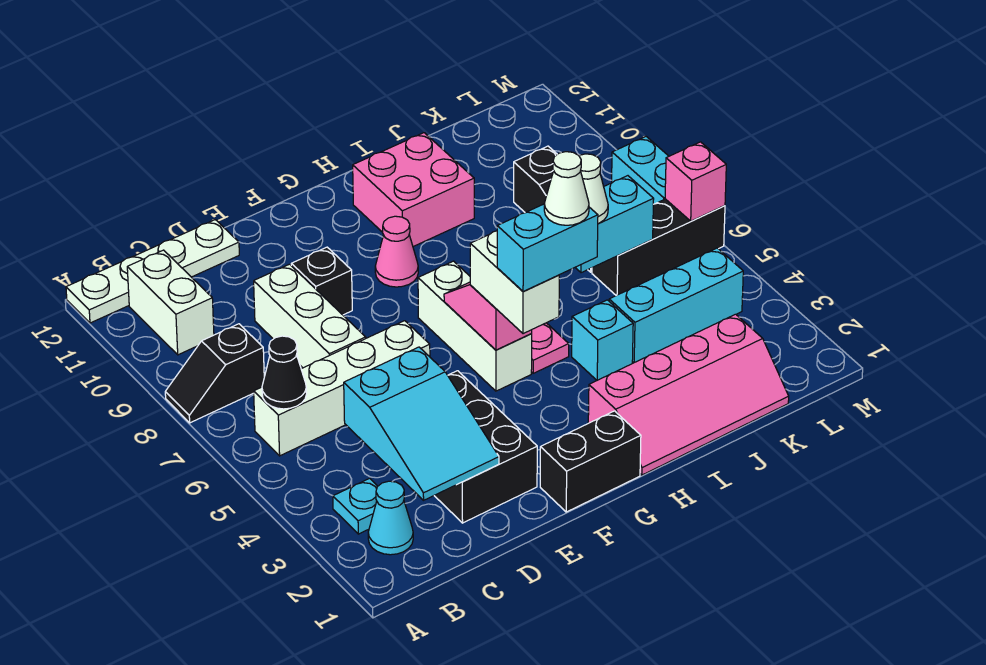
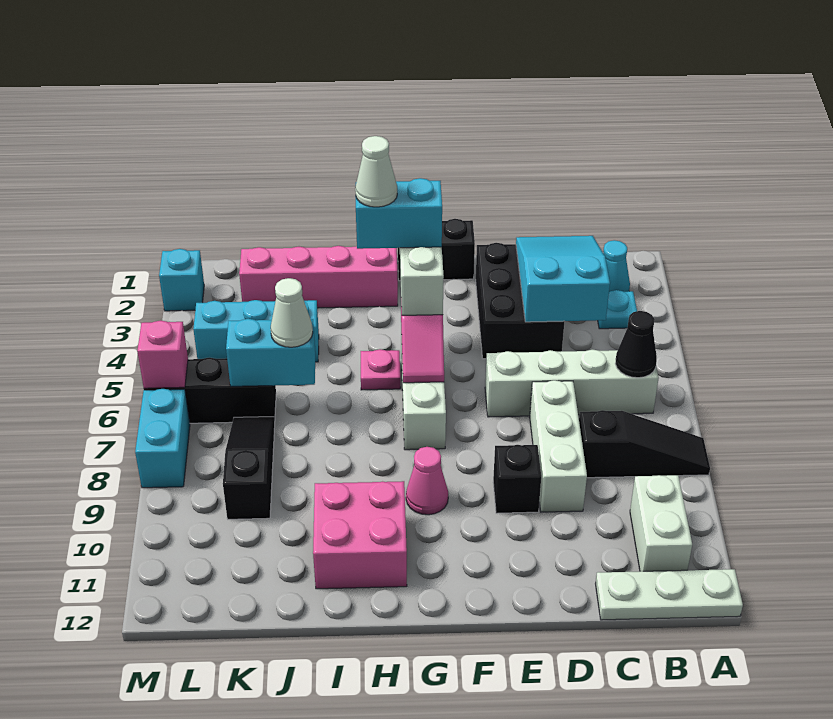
black 1x2 slope [165,324,264,423] -> black 1x3 slope [579,410,710,478]
white 1x4 plate [66,220,239,323] -> white 1x3 plate [596,569,743,620]
cyan 1x1 brick [572,300,633,380] -> cyan 1x1 brick moved to [159,249,204,311]

